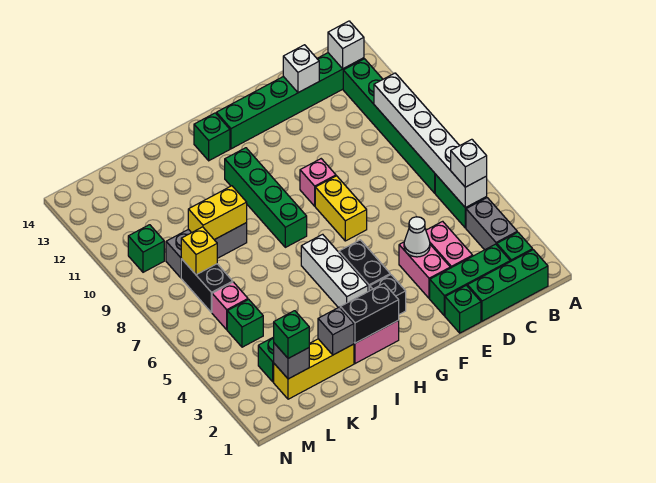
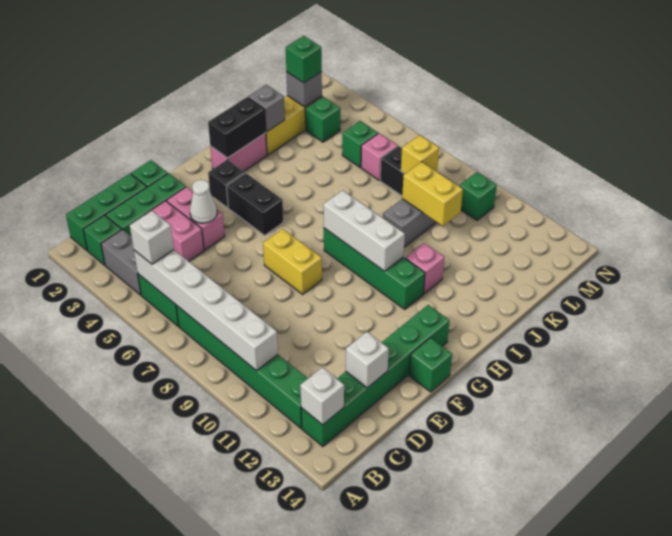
pink 1x1 brick [300,159,336,206] -> pink 1x1 brick moved to [405,243,444,294]
white 1x3 brick [301,234,368,308] -> white 1x3 brick moved to [323,190,405,271]
green 1x1 brick [194,113,230,161] -> green 1x1 brick moved to [409,338,452,392]
yellow 1x2 brick [188,186,247,240] -> yellow 1x2 brick turned to [402,162,463,226]

